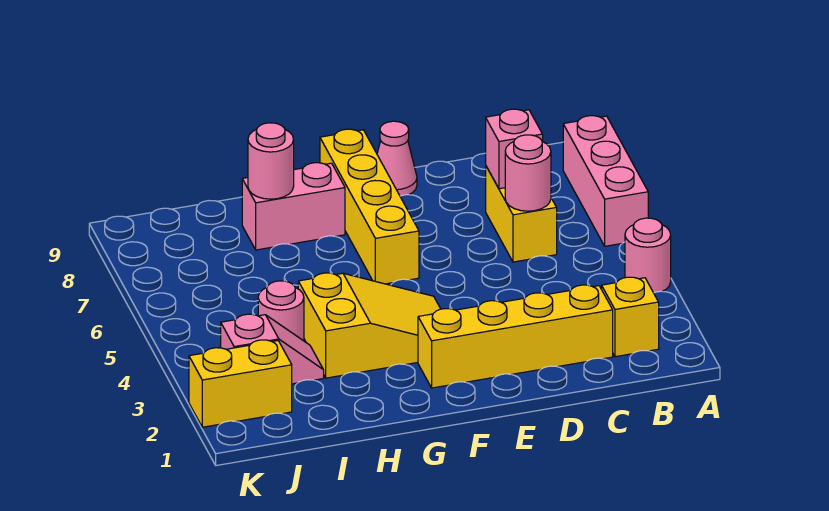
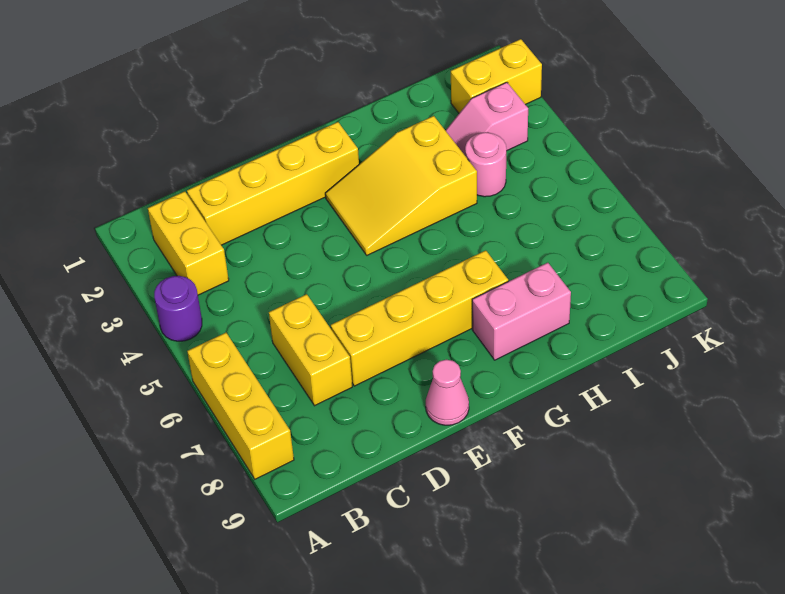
pink 1x1 round brick [625,218,671,293] -> purple 1x1 round brick [154,276,202,341]
pink 1x3 brick [563,116,648,246] -> yellow 1x3 brick [187,333,294,479]
yellow 1x1 brick [602,277,659,357] -> yellow 1x2 brick [148,191,229,295]
pink 1x1 round brick [505,135,551,211] -> none
pink 1x1 brick [486,109,543,189] -> none
yellow 1x4 brick [320,129,419,284] -> yellow 1x4 brick turned to [331,250,508,386]
pink 1x1 round brick [248,123,294,199] -> none

